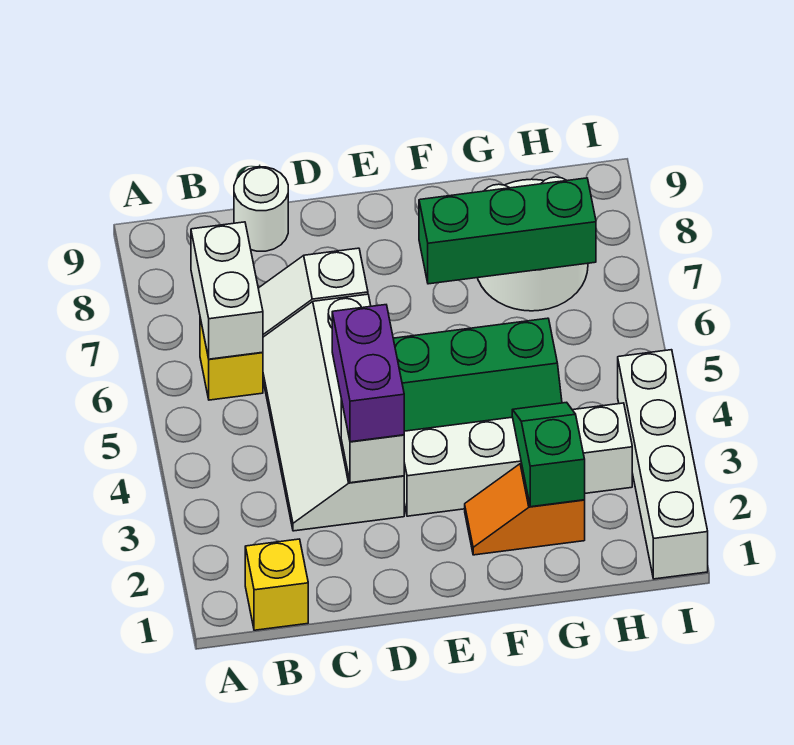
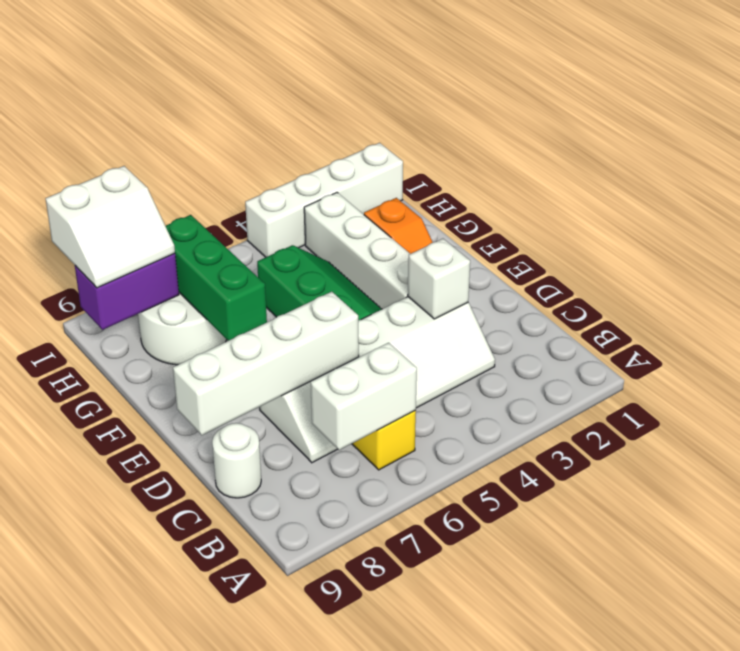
yellow 1x1 brick [245,539,308,630] -> none
purple 1x2 brick [332,305,404,442] -> purple 1x2 brick moved to [75,253,179,330]
none -> white 1x4 brick [173,292,359,435]
green 1x2 slope [512,402,585,507] -> none
none -> white 2x2 slope [46,166,175,288]

